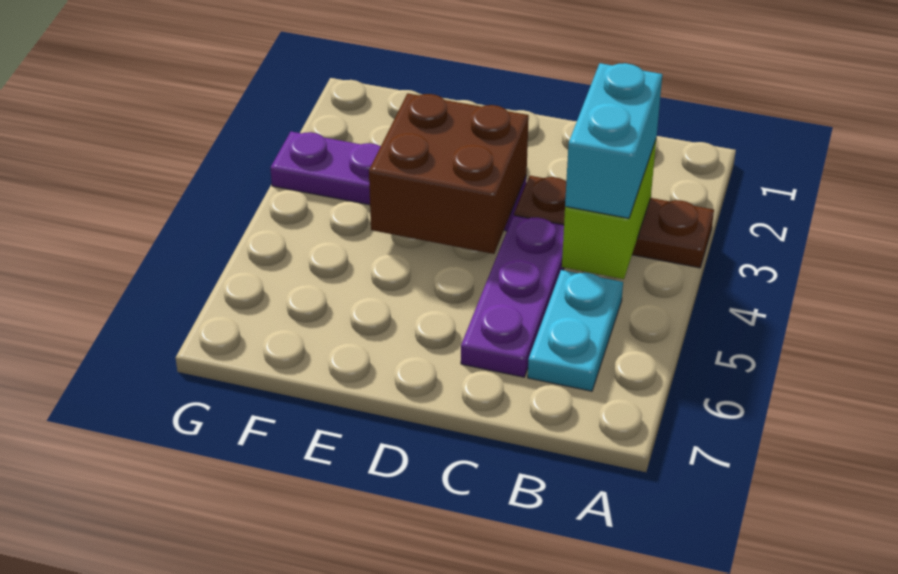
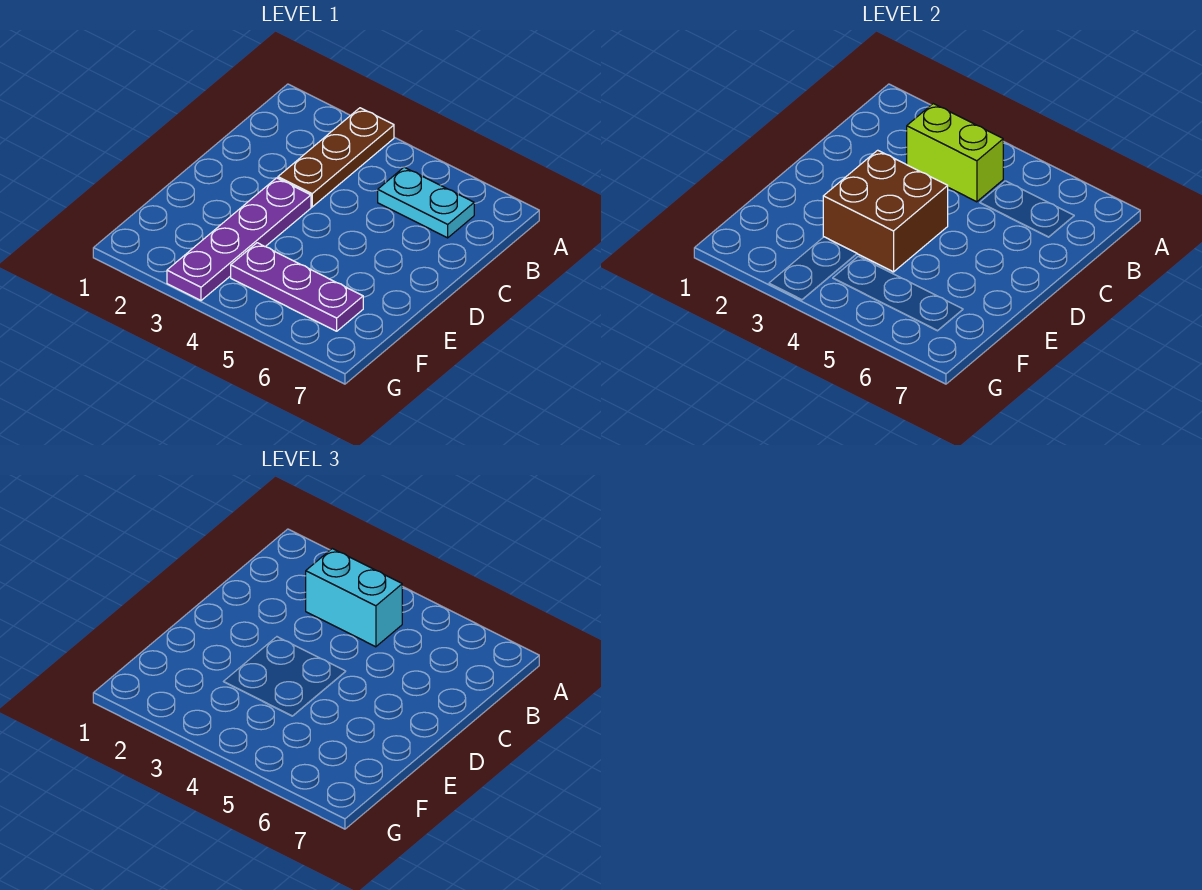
purple 1x3 plate [461,216,564,377] -> purple 1x3 plate moved to [231,243,363,331]

